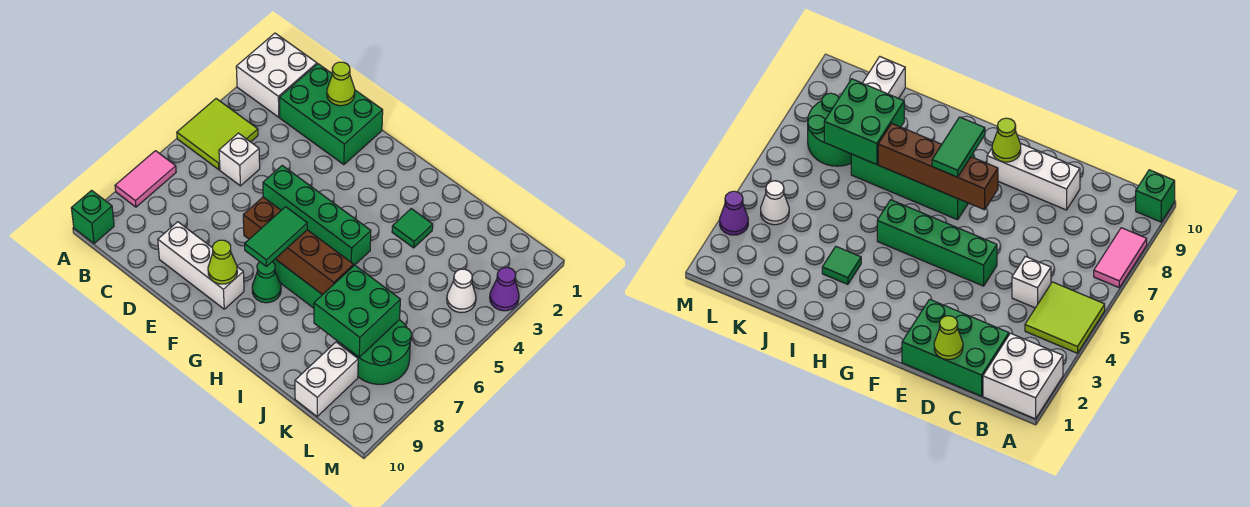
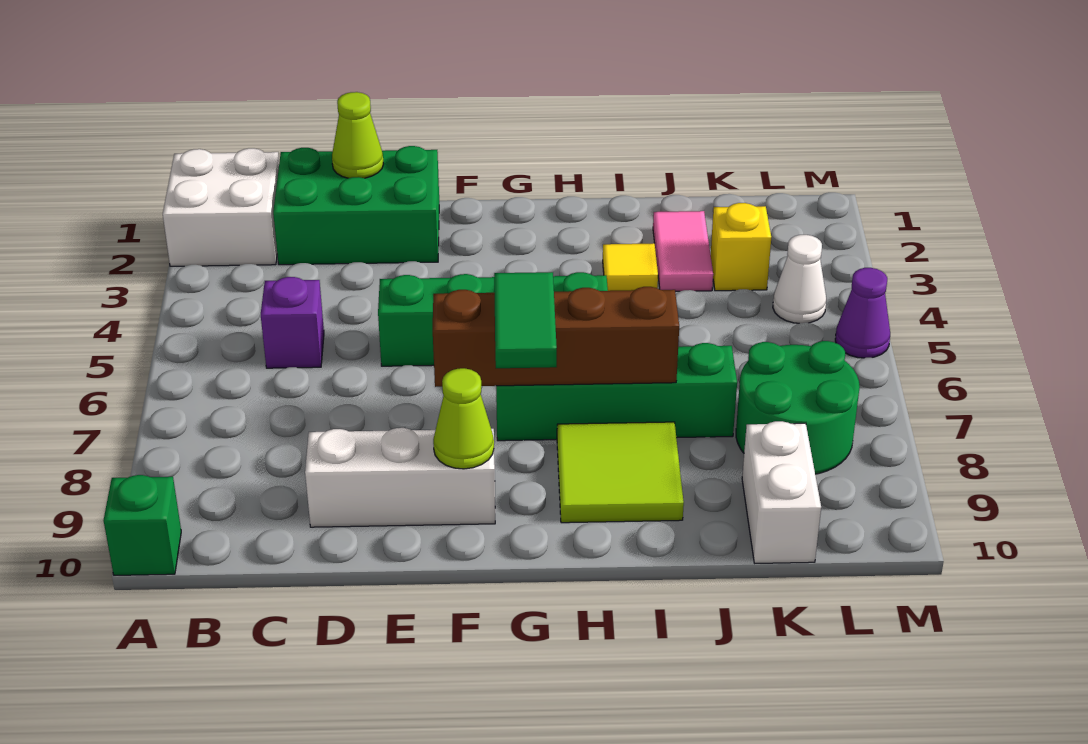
lime 2x2 tile [177,99,258,170] -> lime 2x2 tile moved to [557,422,684,523]
pink 1x2 tile [115,151,176,207] -> pink 1x2 tile moved to [653,211,713,291]
white 1x1 brick [219,133,260,186] -> purple 1x1 brick [261,277,324,368]
green 1x1 cone [252,261,281,303] -> none
green 1x1 tile [392,209,433,248] -> yellow 1x1 tile [603,243,658,291]
green 2x2 brick [314,265,400,357] -> none
none -> yellow 1x1 brick [711,203,771,291]
purple 1x1 cone [490,267,519,311] -> purple 1x1 cone moved to [835,268,890,358]

